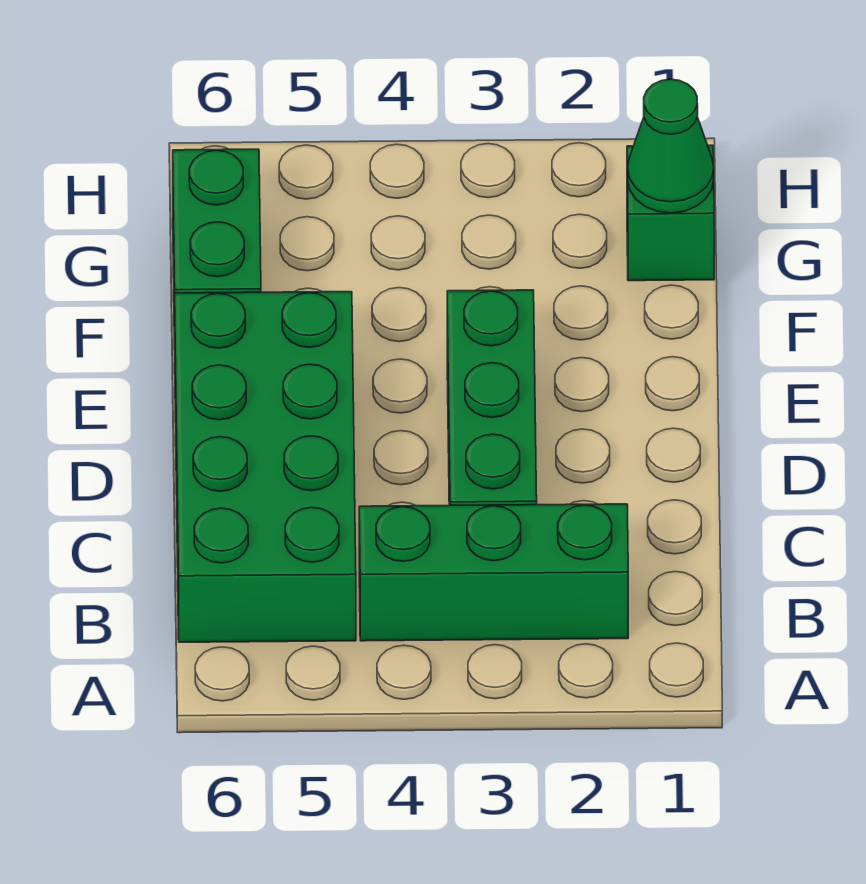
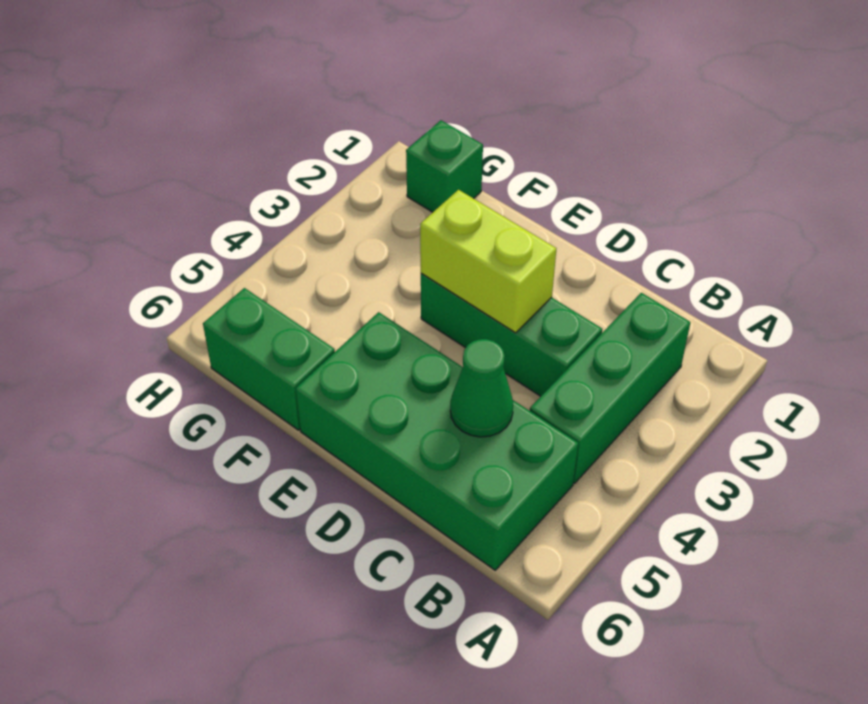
none -> lime 1x2 brick [420,190,556,333]
green 1x1 cone [627,79,714,213] -> green 1x1 cone moved to [450,339,513,437]

